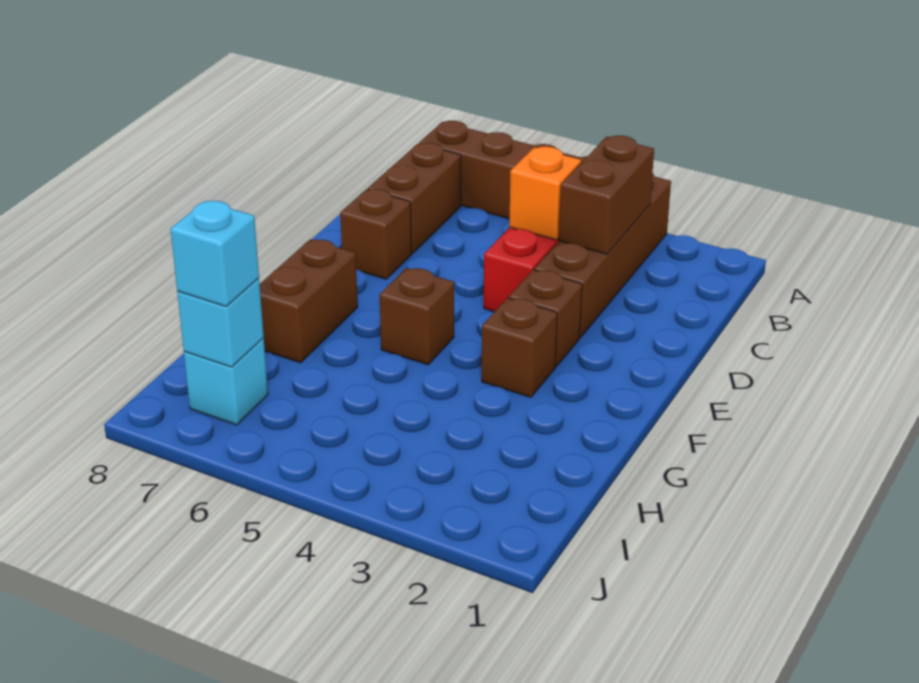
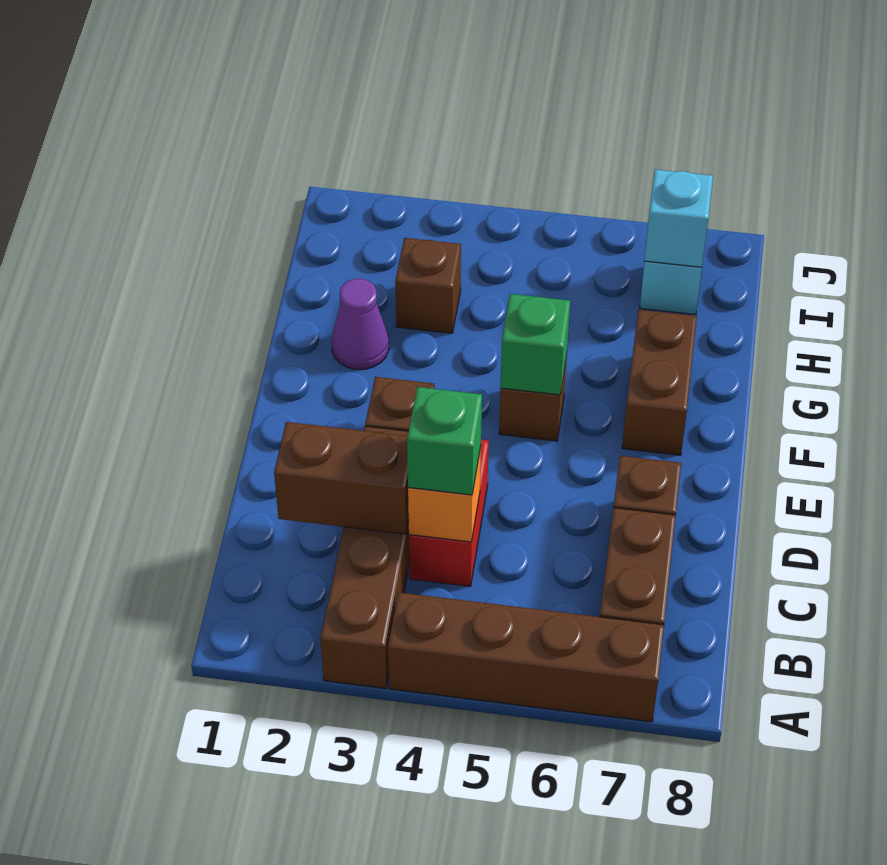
brown 1x2 brick [559,136,654,254] -> brown 1x2 brick turned to [274,422,409,534]
none -> green 1x1 brick [407,387,482,495]
brown 1x1 brick [482,298,557,397] -> brown 1x1 brick moved to [395,238,461,333]
none -> green 1x1 brick [501,294,570,395]
none -> purple 1x1 cone [332,279,389,369]
cyan 1x1 brick [171,201,259,306] -> none

